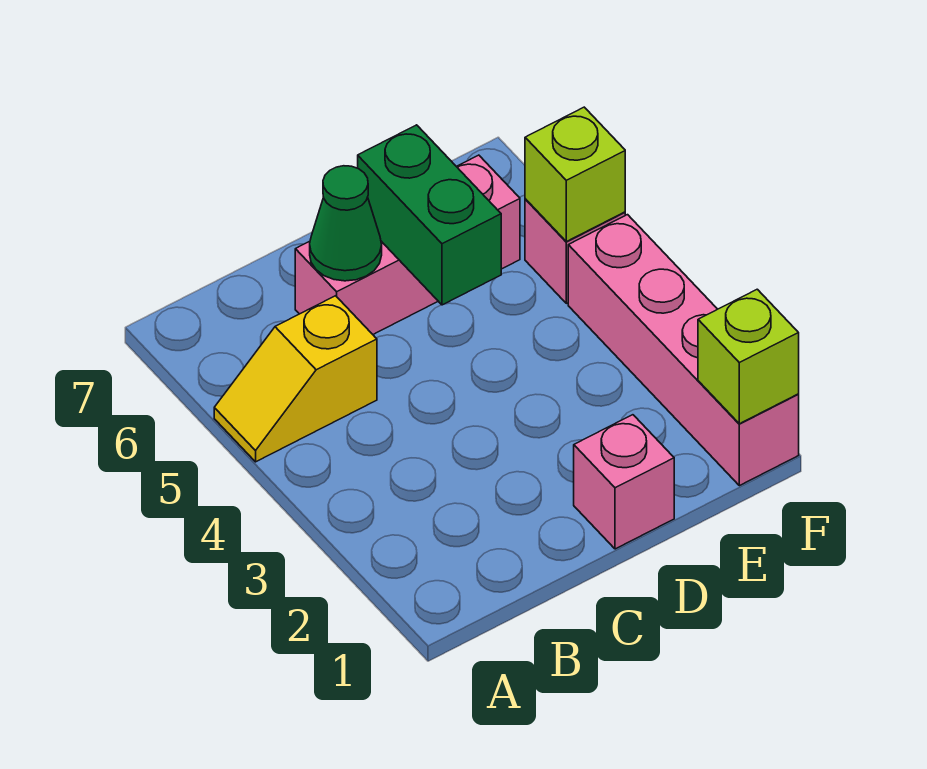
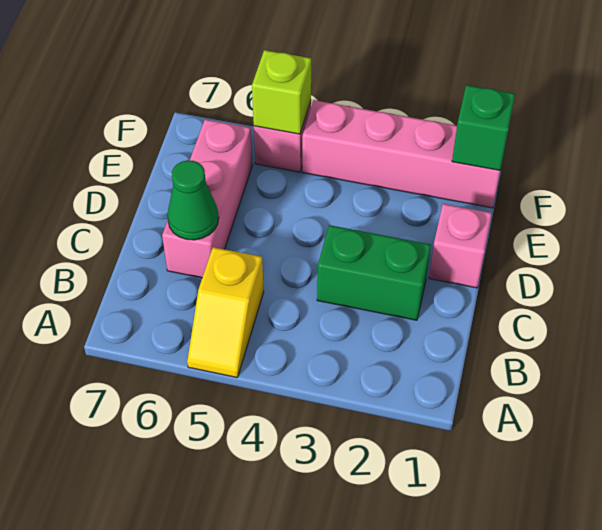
green 1x2 brick [358,125,501,305] -> green 1x2 brick moved to [317,225,431,320]
lime 1x1 brick [698,289,799,424] -> green 1x1 brick [452,85,515,170]

